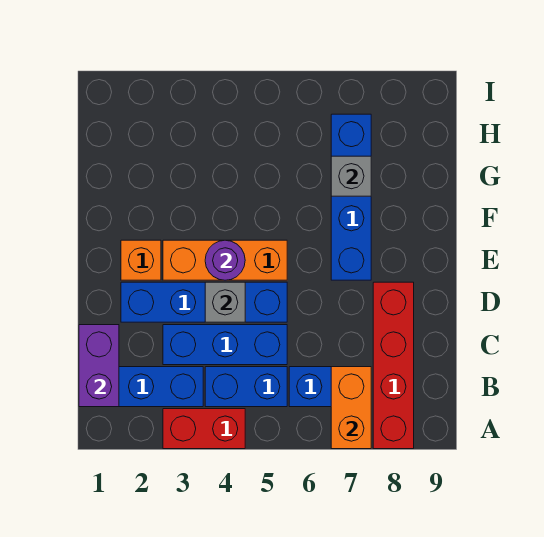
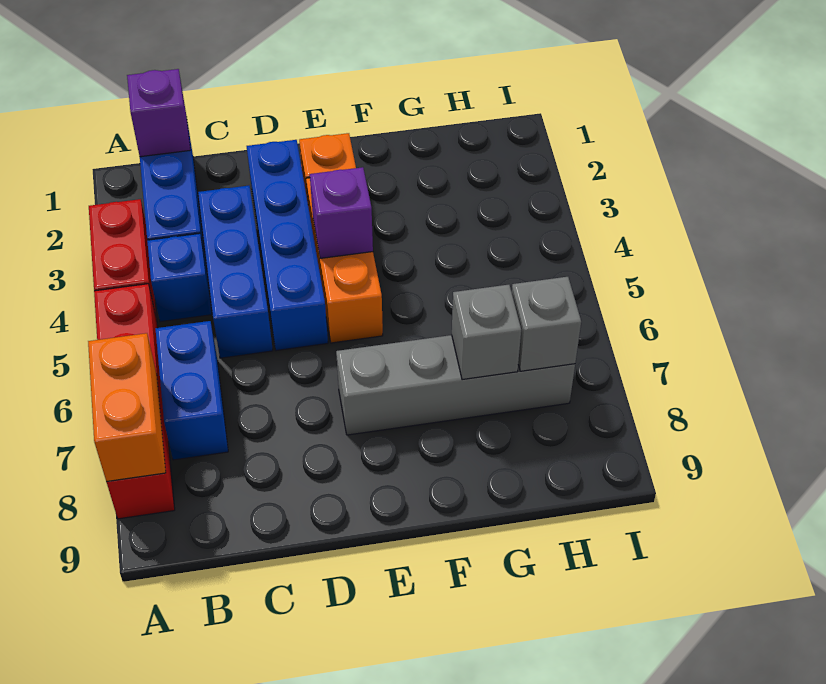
orange 1x2 brick [331,367,371,449] -> orange 1x2 brick turned to [88,333,166,482]
red 1x4 brick [373,282,414,449] -> red 1x4 brick turned to [94,284,175,519]
purple 1x2 brick [79,325,119,407] -> purple 1x1 brick [127,69,190,157]
blue 1x2 brick [205,367,287,407] -> blue 1x1 brick [147,233,212,322]
grey 1x1 brick [205,282,245,322] -> grey 1x1 brick moved to [512,277,581,371]
purple 1x1 round brick [205,240,245,280] -> purple 1x1 brick [310,167,373,258]
blue 1x4 brick [331,114,371,280] -> grey 1x4 brick [336,335,575,435]

